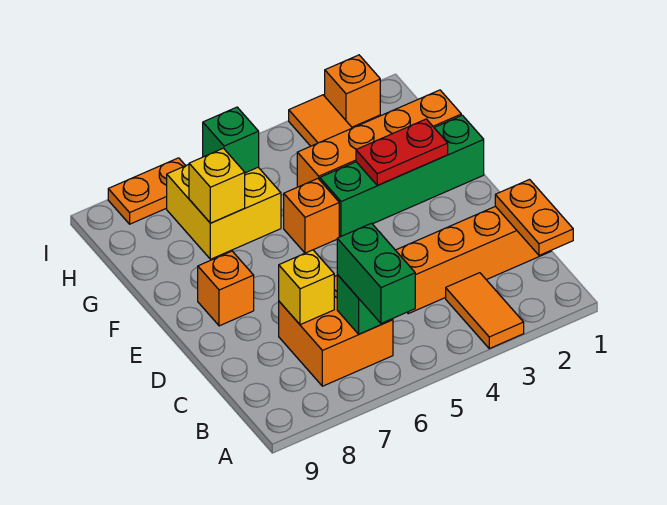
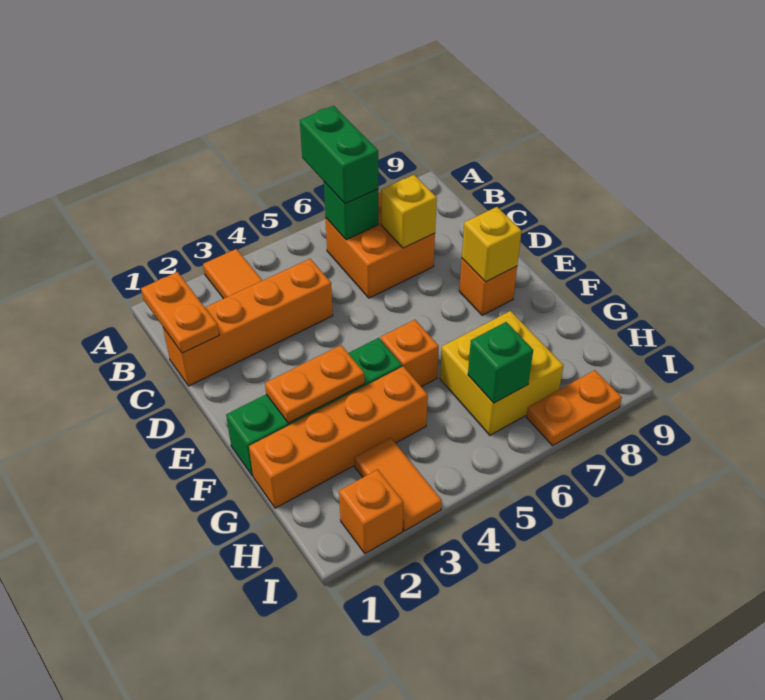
red 1x2 plate [356,119,448,185] -> orange 1x2 plate [265,345,365,423]
yellow 1x1 brick [189,148,245,223] -> yellow 1x1 brick moved to [462,207,522,282]

